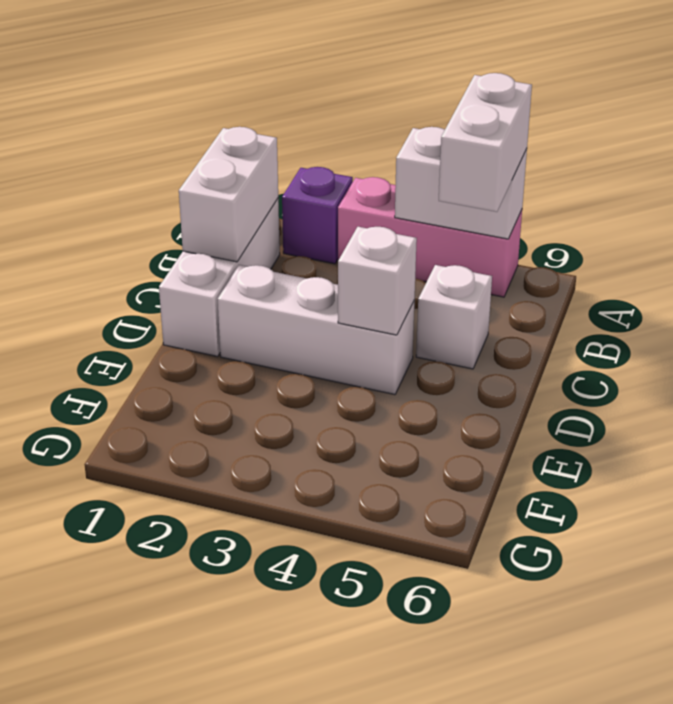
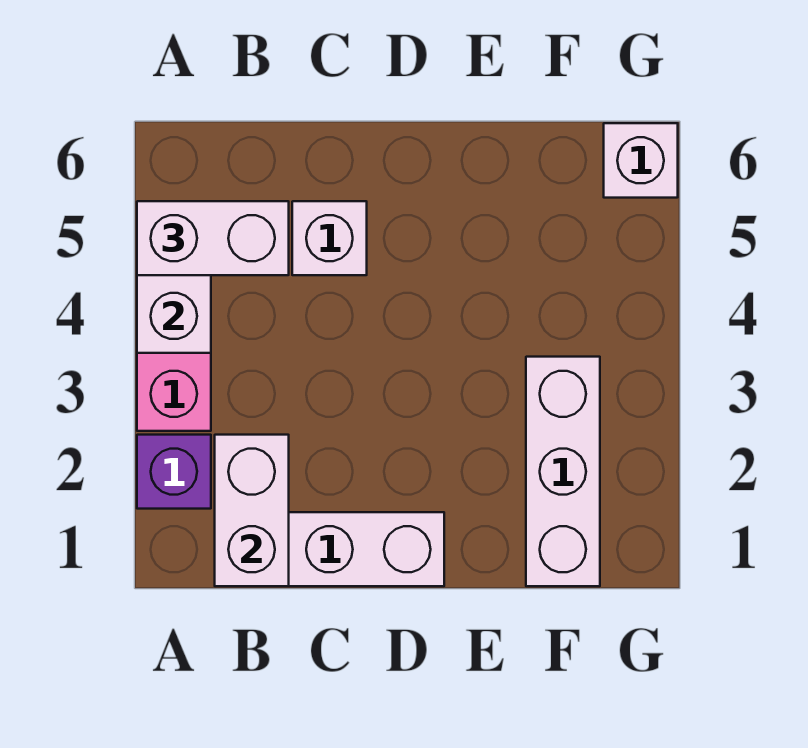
white 1x2 brick [179,127,278,262] -> white 1x2 brick turned to [215,435,289,586]
white 1x3 brick [218,265,415,395] -> white 1x3 brick moved to [526,357,600,586]
white 1x1 brick [338,227,417,335] -> white 1x1 brick moved to [604,123,678,198]

